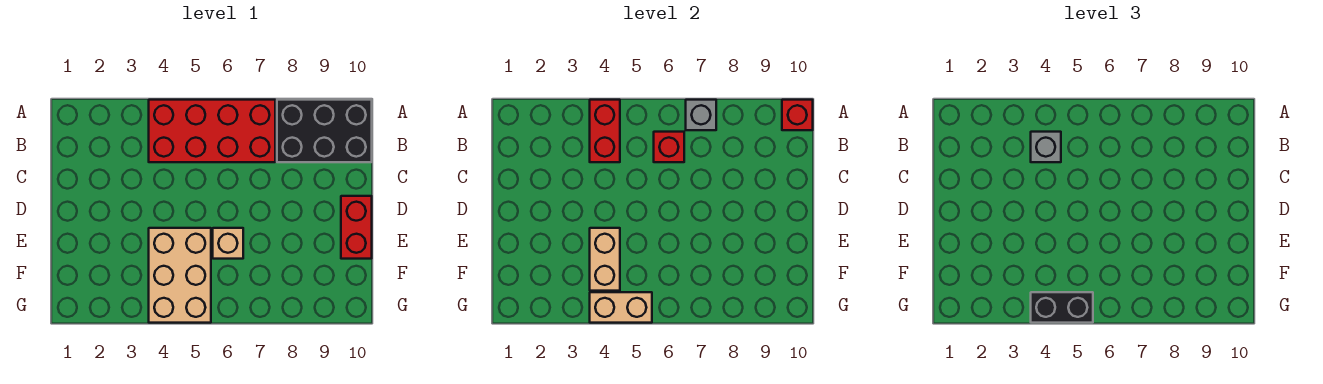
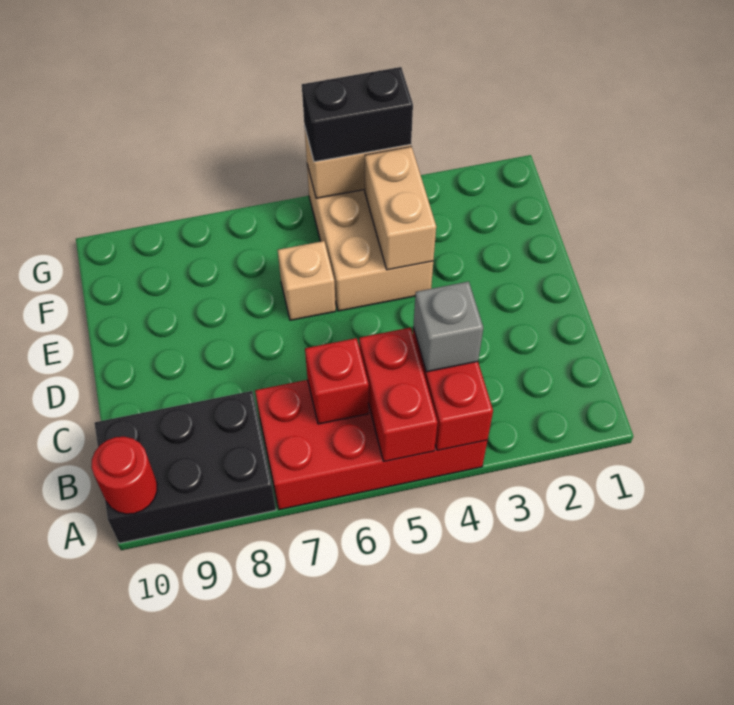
grey 1x1 brick [686,100,716,130] -> none
red 1x1 brick [782,100,813,130] -> red 1x1 round brick [91,437,157,514]
red 1x2 brick [341,196,372,259] -> red 1x2 brick moved to [359,328,438,461]

